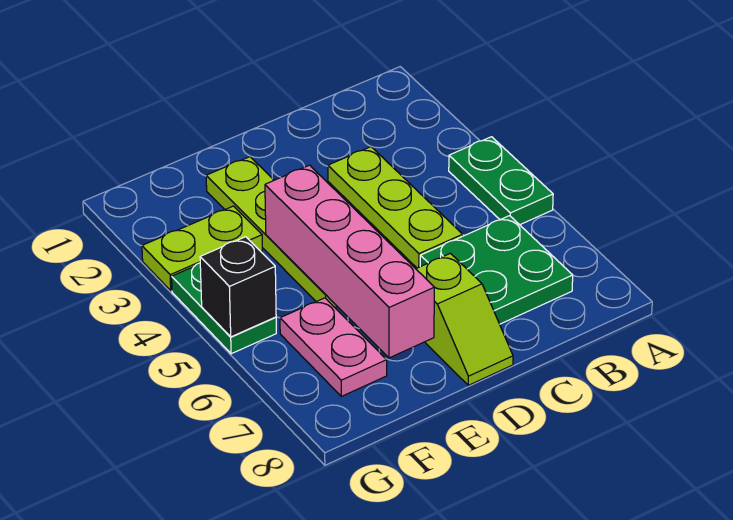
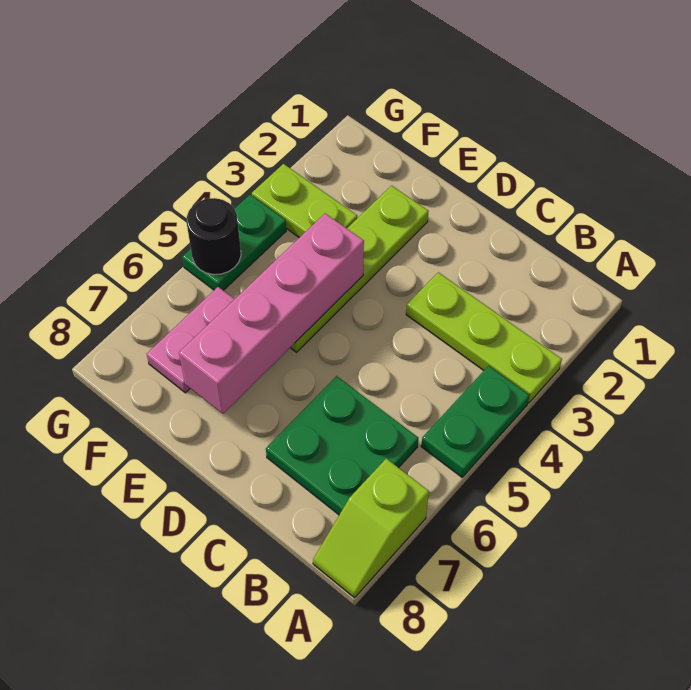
lime 1x3 plate [328,147,463,268] -> lime 1x3 plate turned to [406,272,562,403]
lime 1x2 slope [416,253,513,385] -> lime 1x2 slope moved to [313,458,429,598]
black 1x1 brick [200,237,276,337] -> black 1x1 round brick [187,198,241,275]

